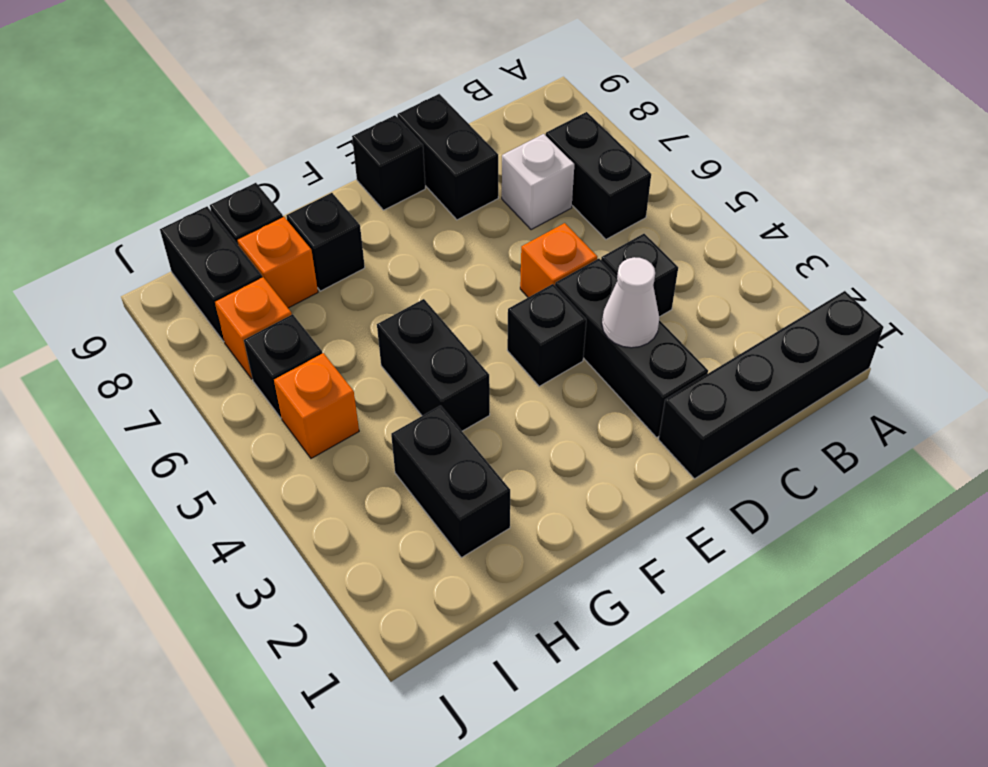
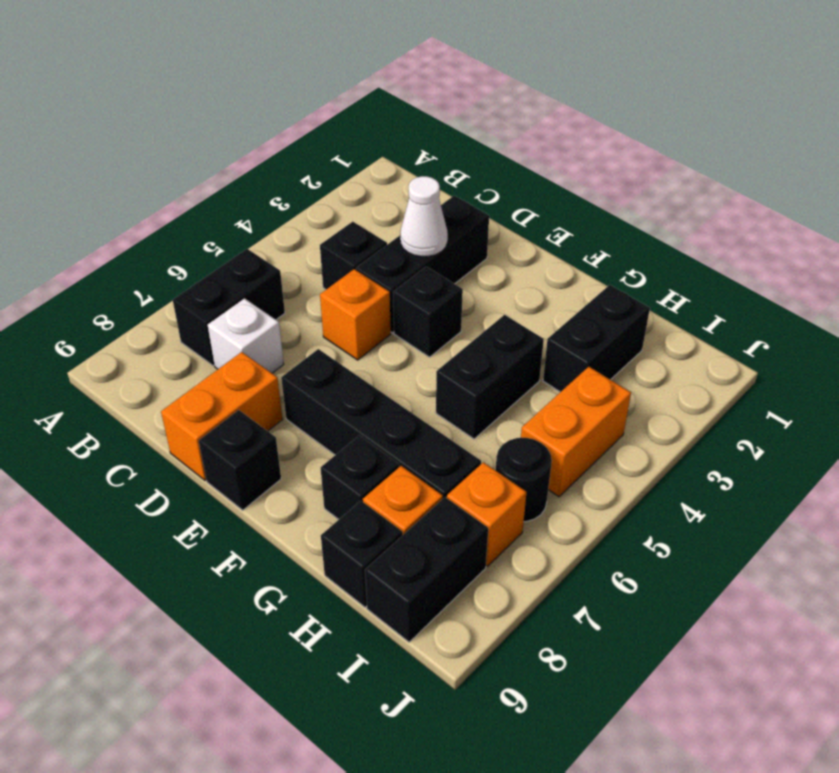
black 1x4 brick [658,291,884,479] -> black 1x4 brick moved to [281,349,481,498]
black 1x2 brick [397,94,498,220] -> orange 1x2 brick [161,352,283,480]
orange 1x1 brick [274,353,359,458] -> orange 1x2 brick [521,367,631,497]
black 1x1 brick [244,314,322,418] -> black 1x1 round brick [496,438,552,522]

